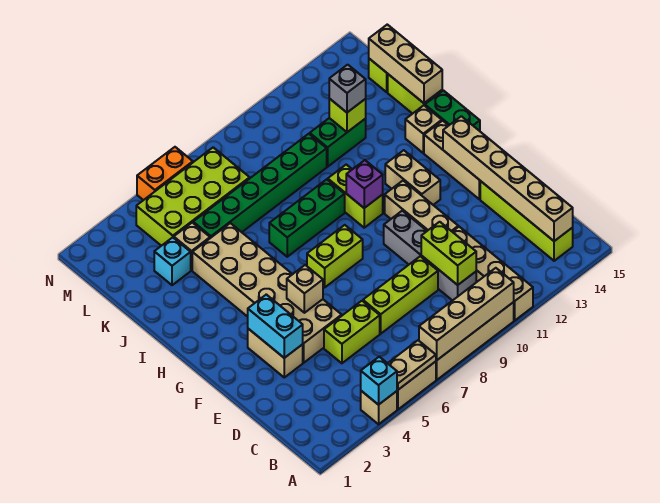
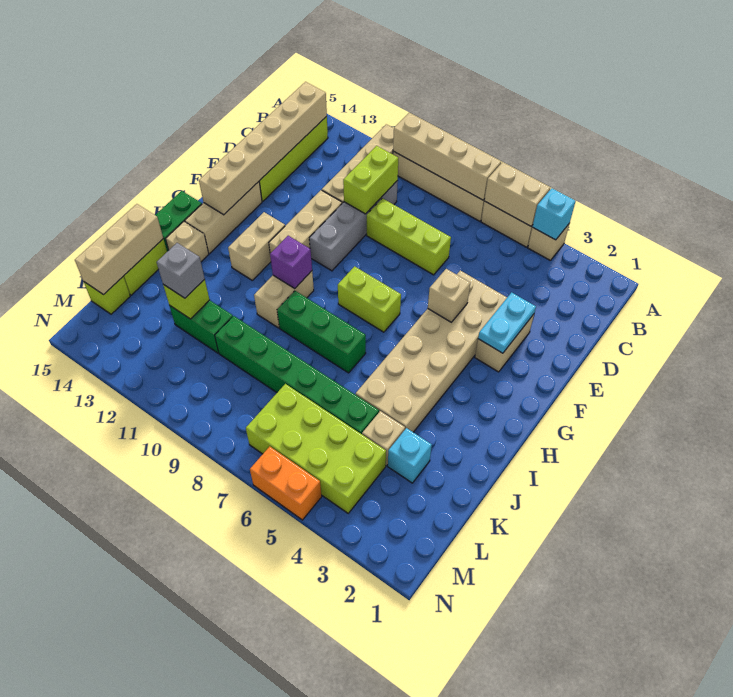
tan 1x2 plate [388,340,436,390] -> tan 1x2 brick [484,162,550,226]
lime 1x2 brick [324,301,380,363] -> none
cyan 1x2 brick [248,295,303,358] -> cyan 1x2 plate [478,292,536,353]
lime 1x2 brick [328,165,383,228] -> tan 1x2 brick [254,271,314,328]

